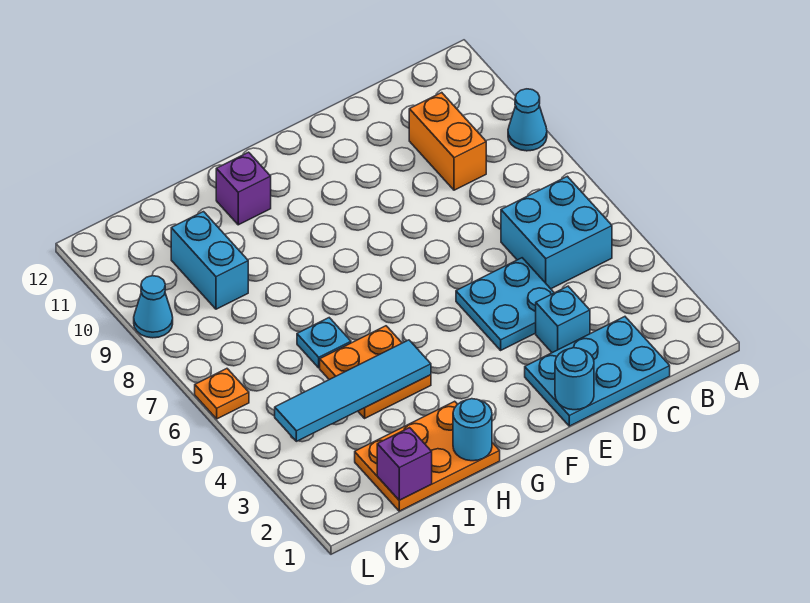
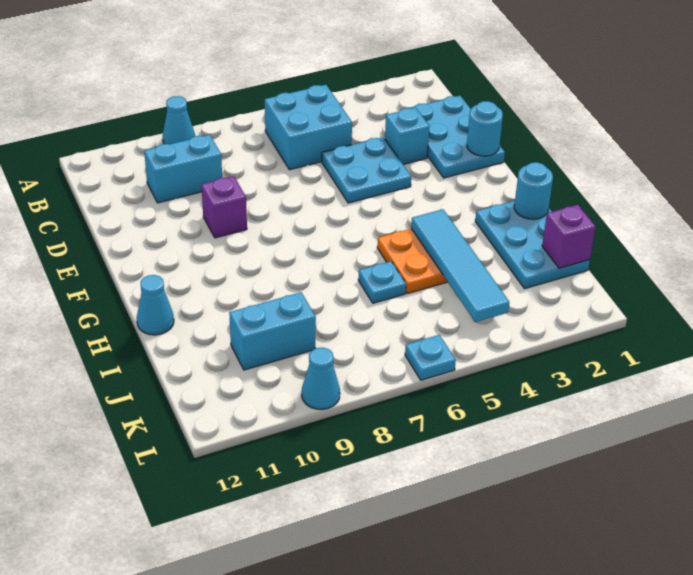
orange 1x2 brick [409,93,486,190] -> cyan 1x2 brick [144,135,222,203]
orange 2x3 plate [355,401,500,511] -> cyan 2x3 plate [475,201,590,289]
purple 1x1 brick [216,152,271,225] -> purple 1x1 brick moved to [201,176,247,238]
none -> cyan 1x1 cone [137,275,174,335]
orange 1x1 plate [195,369,249,419] -> cyan 1x1 plate [405,335,456,380]

